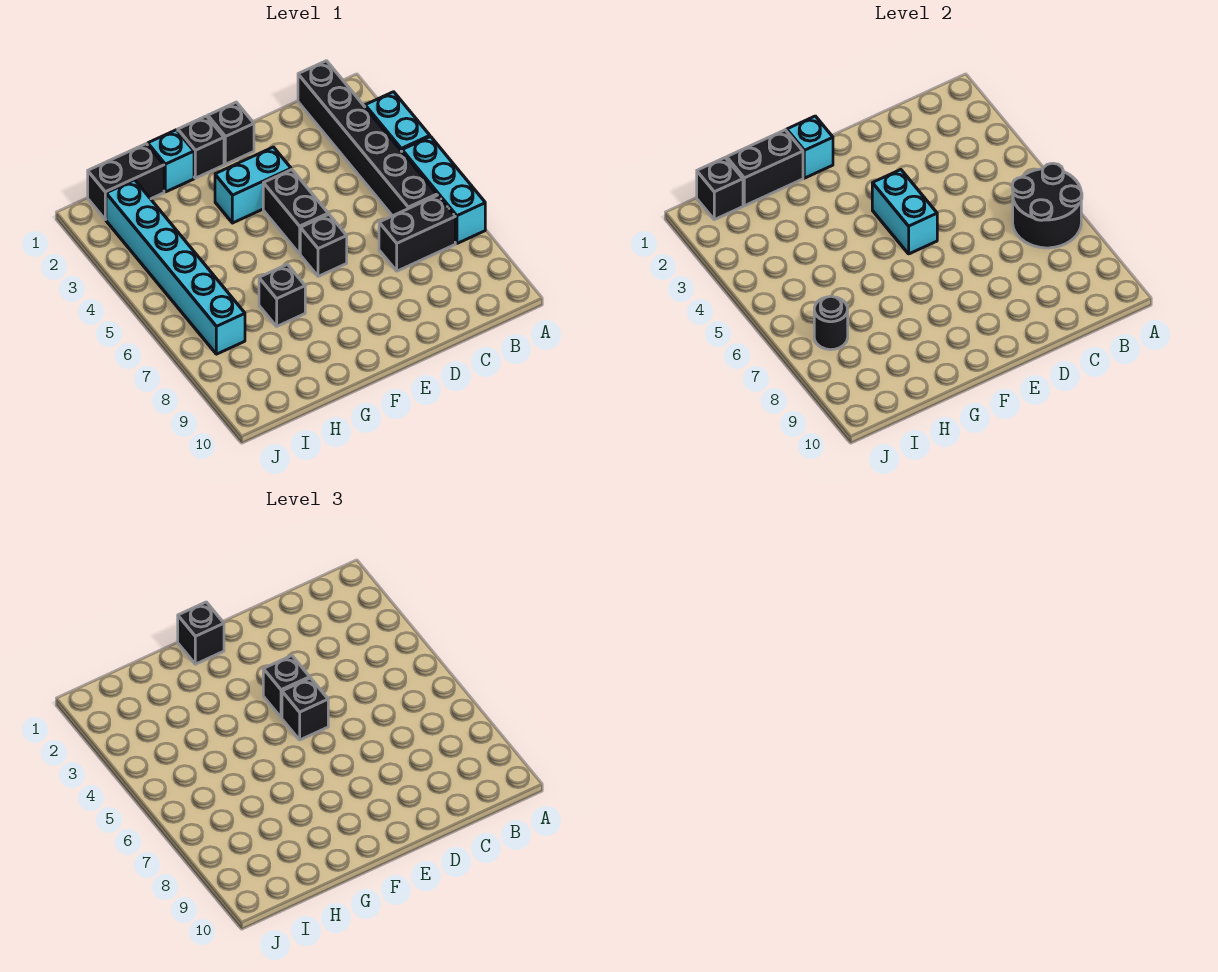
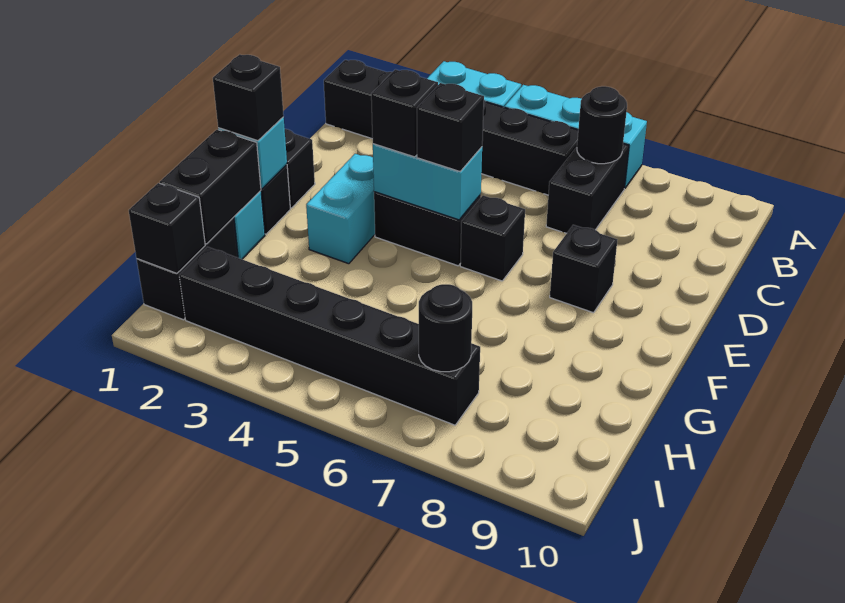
black 2x2 round brick [1012,163,1082,248] -> black 1x1 round brick [577,86,627,164]
black 1x1 brick [259,264,305,326] -> black 1x1 brick moved to [550,225,617,313]
cyan 1x6 brick [106,180,245,354] -> black 1x6 brick [179,247,480,425]

